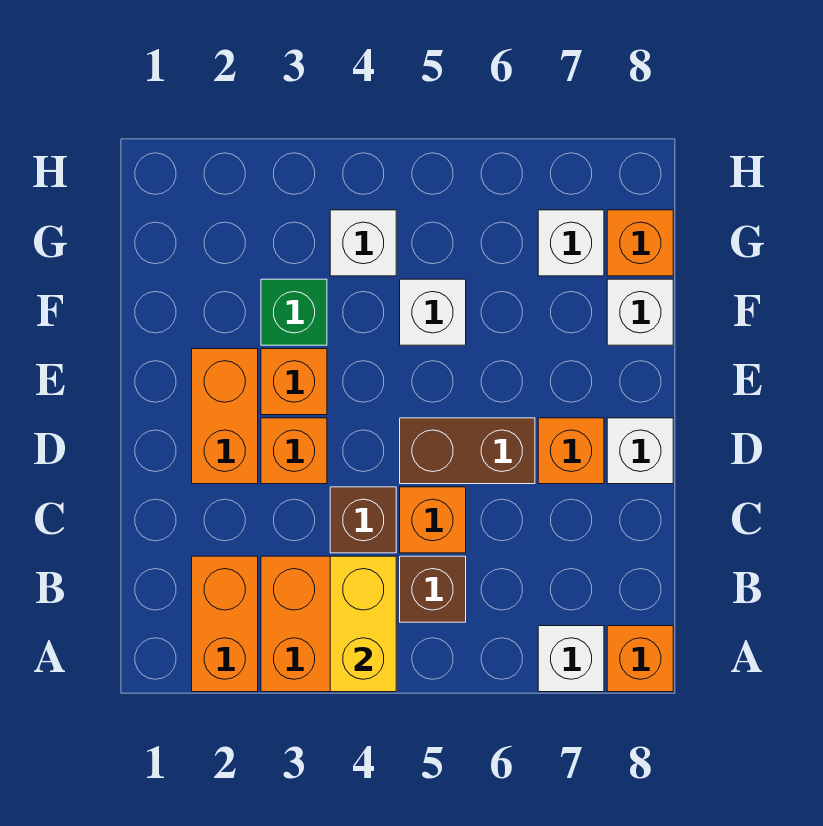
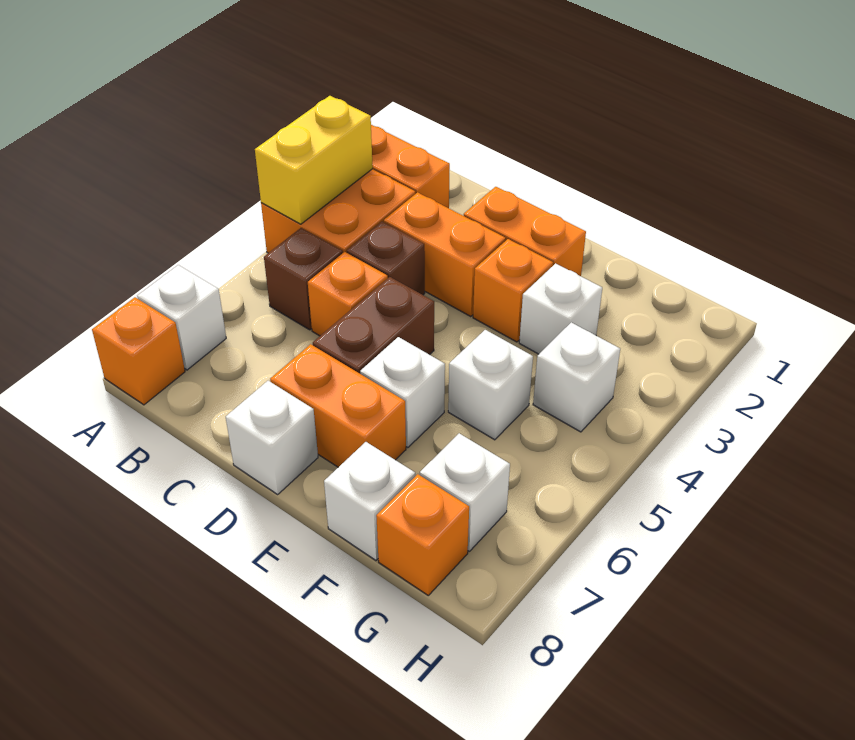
yellow 1x2 brick [330,556,396,692] -> yellow 1x2 brick turned to [255,96,373,224]
orange 1x1 brick [261,418,327,484] -> orange 1x2 brick [384,192,506,317]
orange 1x1 brick [538,418,604,484] -> orange 1x2 brick [270,344,406,467]
none -> white 1x1 brick [360,337,445,448]
green 1x1 brick [261,279,327,345] -> white 1x1 brick [519,263,602,354]

